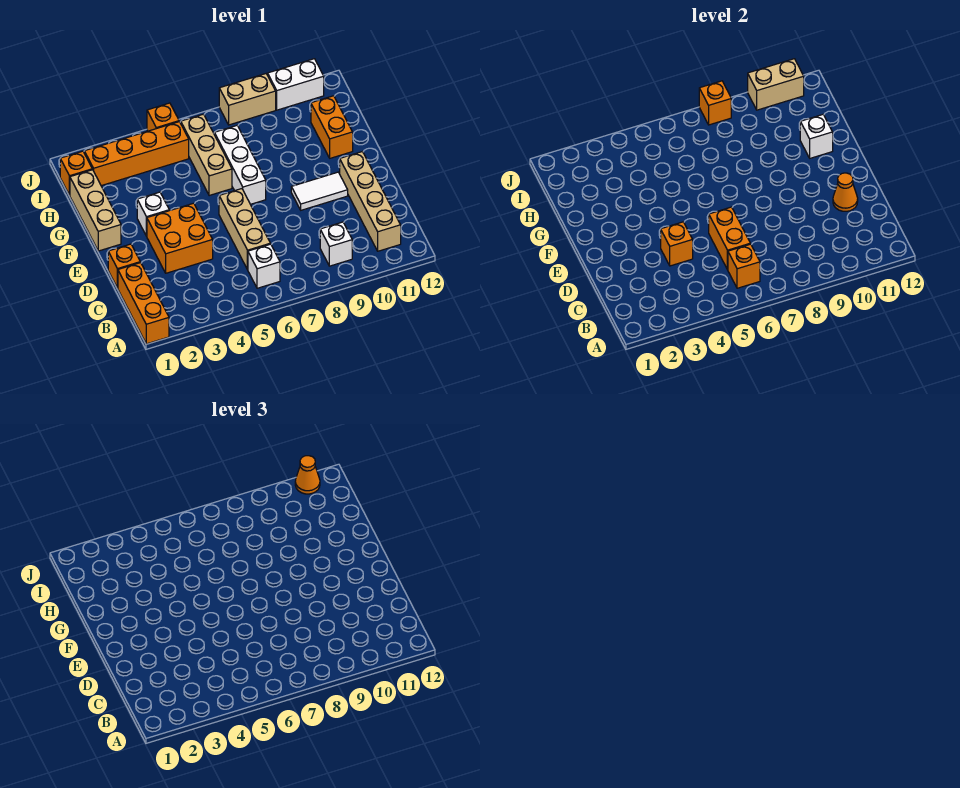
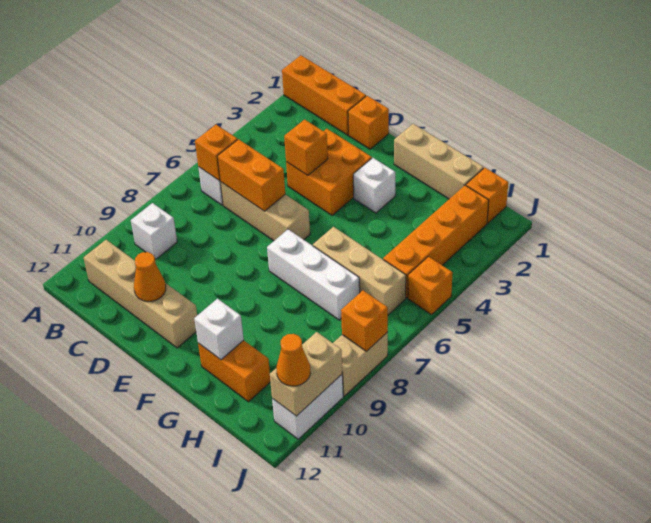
white 1x2 tile [291,172,348,210] -> none

